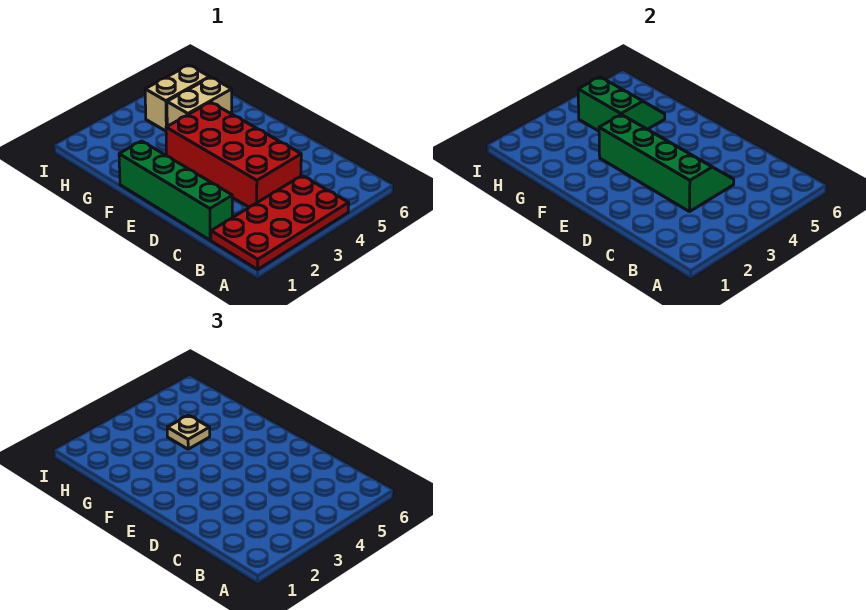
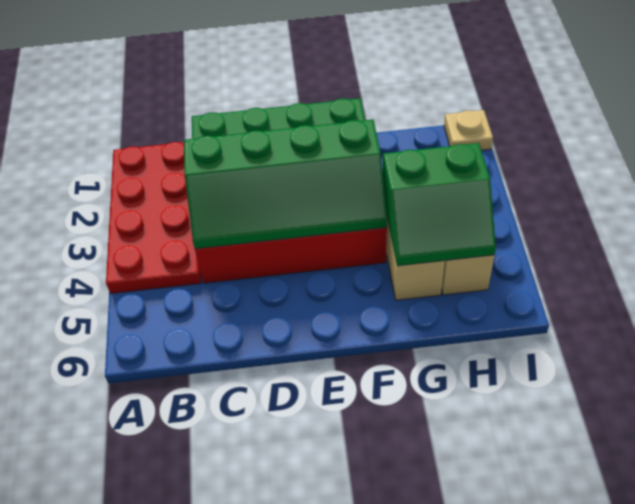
tan 1x1 plate [167,415,210,449] -> tan 1x1 plate moved to [444,110,493,150]

